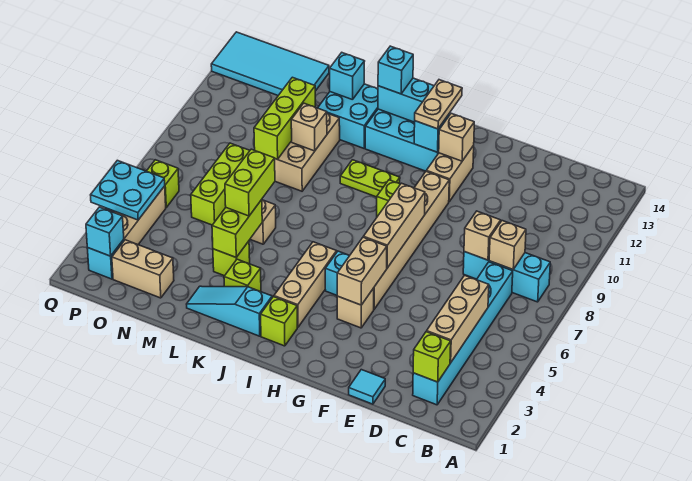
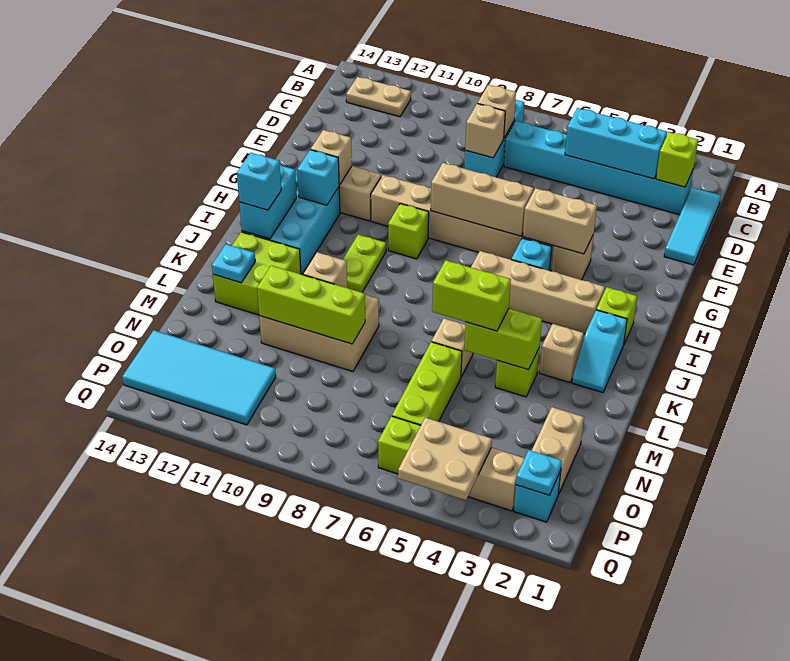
tan 1x3 brick [427,275,489,363] -> cyan 1x3 brick [565,108,667,179]
cyan 1x1 tile [349,370,385,404] -> cyan 1x3 tile [664,187,721,265]
tan 1x2 plate [415,80,462,129] -> tan 1x2 plate moved to [346,77,411,117]
tan 1x3 brick [274,242,337,327] -> tan 1x4 brick [471,251,605,334]
cyan 1x3 slope [187,286,272,336] -> cyan 1x2 slope [572,310,627,393]
lime 1x1 brick [224,259,261,291] -> tan 1x1 brick [539,324,584,383]
cyan 2x2 brick [318,84,378,148] -> lime 2x2 brick [213,232,301,315]
cyan 1x1 brick [330,53,365,100] -> cyan 1x1 plate [212,244,255,283]
lime 1x3 brick [191,143,250,225] -> lime 1x3 brick turned to [392,342,462,425]
cyan 2x4 tile [211,32,329,95] -> cyan 2x4 tile turned to [122,330,276,425]
cyan 1x1 brick [86,207,124,256] -> cyan 1x1 plate [516,450,562,495]
cyan 2x2 plate [91,160,165,220] -> tan 2x2 plate [398,418,492,500]

